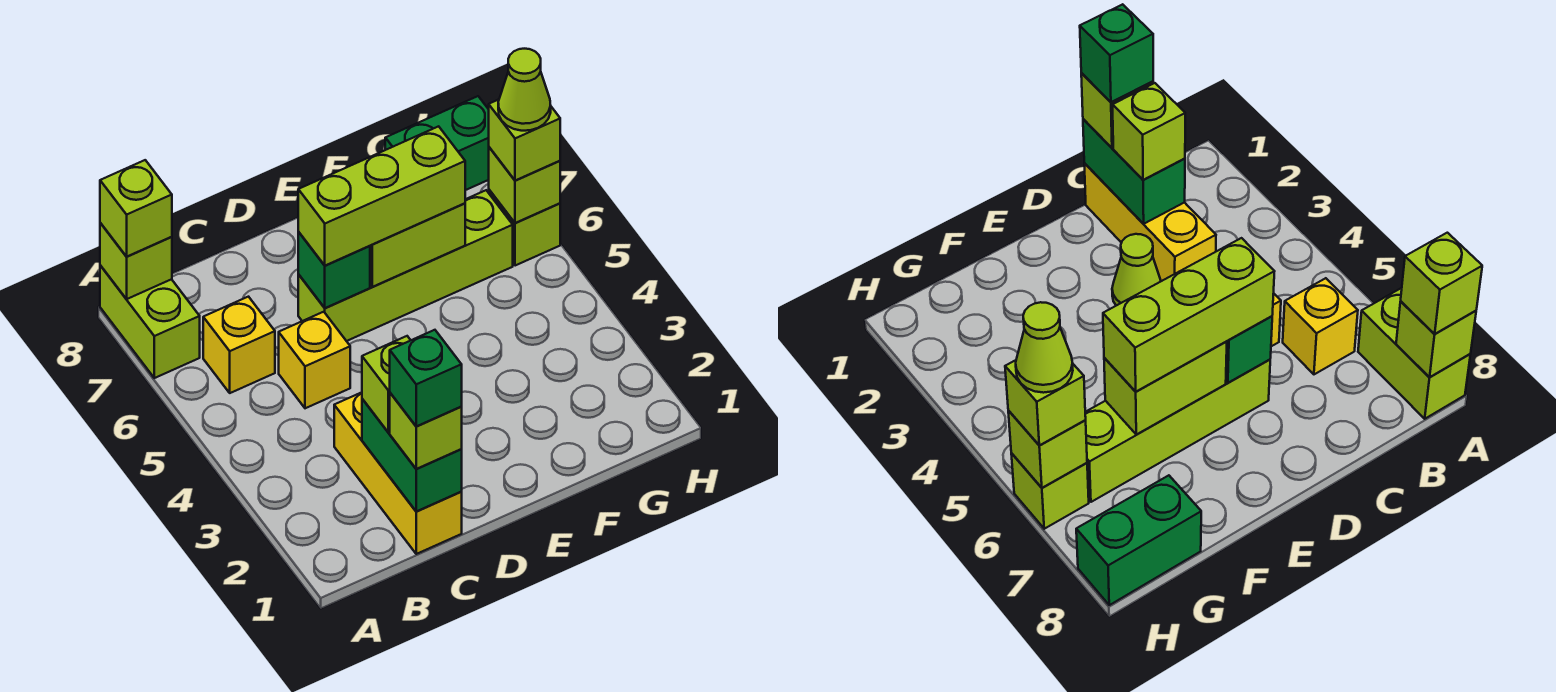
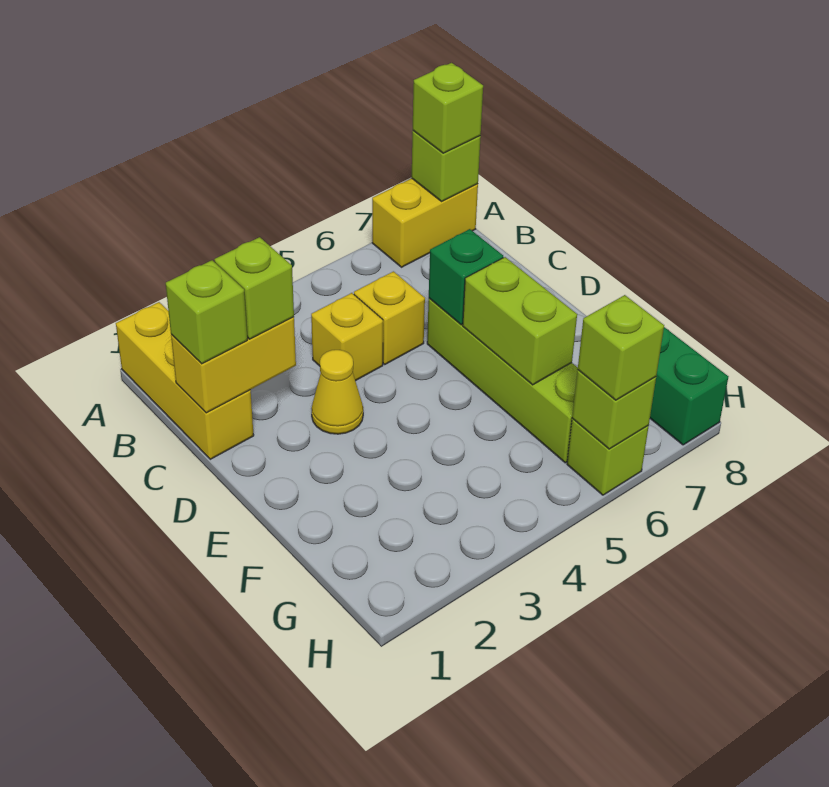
lime 1x2 brick [100,265,200,378] -> yellow 1x2 brick [372,178,478,267]
yellow 1x1 brick [203,297,275,393] -> yellow 1x1 brick moved to [311,293,383,381]
yellow 1x3 brick [334,392,462,554] -> yellow 1x3 brick turned to [116,302,254,459]
green 1x2 brick [362,399,462,511] -> yellow 1x2 brick [171,317,296,413]
green 1x1 brick [390,330,462,427] -> none
lime 1x1 cone [1112,234,1161,306] -> yellow 1x1 cone [312,350,363,434]
lime 1x3 brick [298,126,465,266] -> none
lime 1x1 cone [498,49,551,131] -> none

